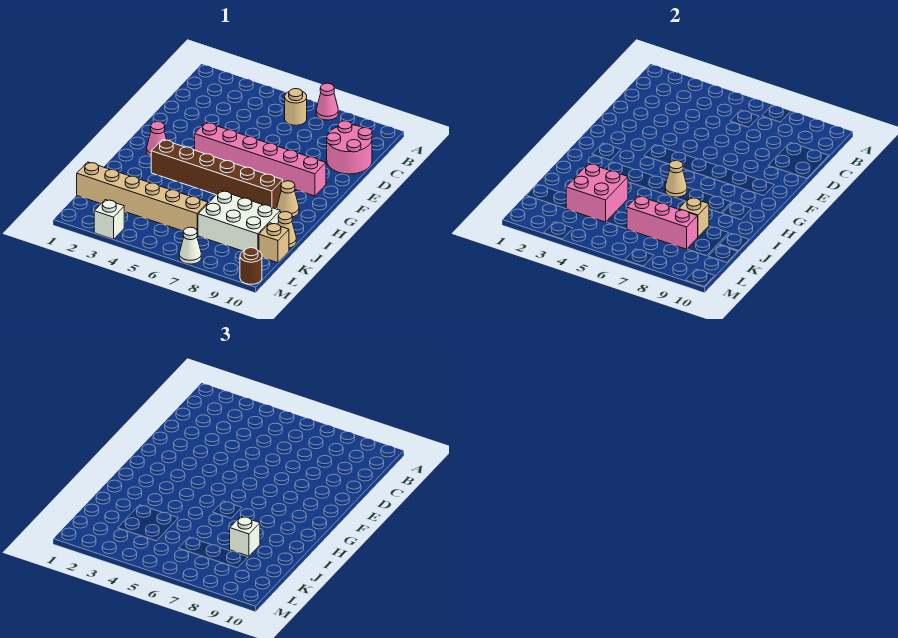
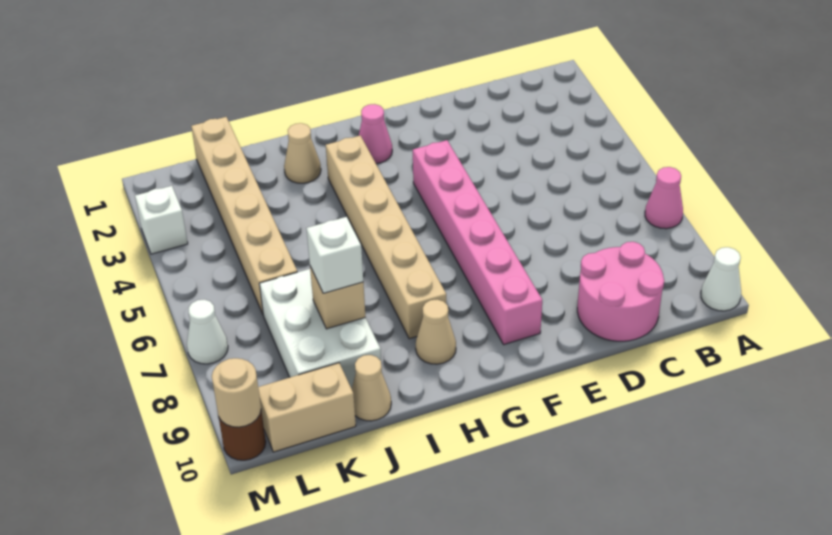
none -> white 1x1 cone [701,247,741,311]
tan 1x1 round brick [285,89,307,125] -> tan 1x1 round brick moved to [212,358,261,427]
brown 1x6 brick [151,140,283,209] -> tan 1x6 brick [326,136,446,339]
tan 1x1 cone [665,161,687,197] -> tan 1x1 cone moved to [284,123,321,183]
pink 2x2 brick [566,163,628,222] -> none
pink 1x3 brick [627,196,698,249] -> none
tan 1x1 brick [259,223,289,263] -> tan 1x2 brick [258,363,356,452]

